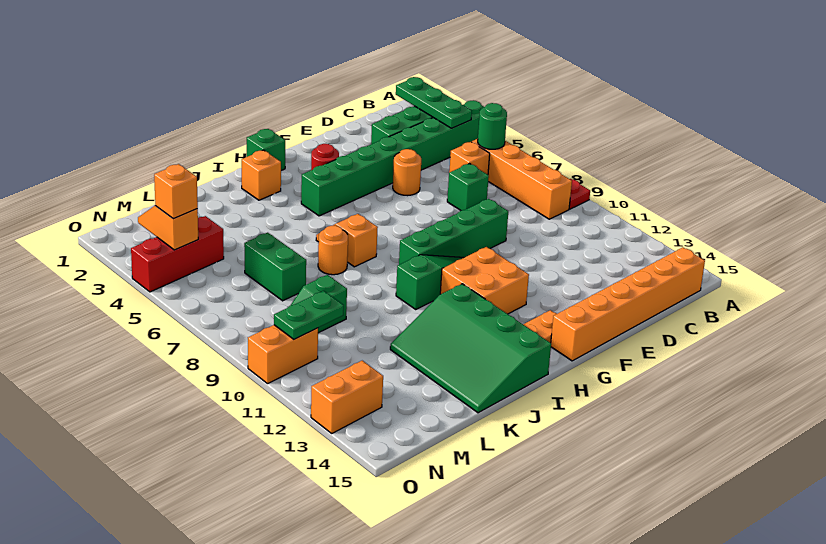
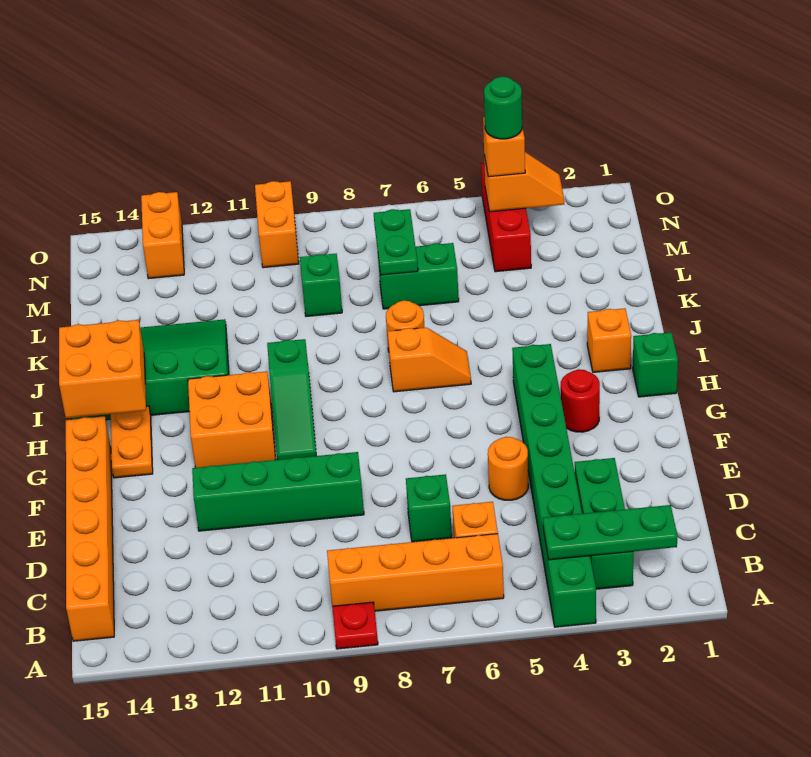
green 1x1 round brick [478,103,507,149] -> green 1x1 round brick moved to [484,77,522,139]
green 1x4 brick [399,199,508,265] -> green 1x4 brick turned to [192,452,364,531]
none -> orange 2x2 brick [59,320,146,418]
green 1x2 plate [274,291,344,339] -> green 1x2 plate moved to [374,209,418,275]

